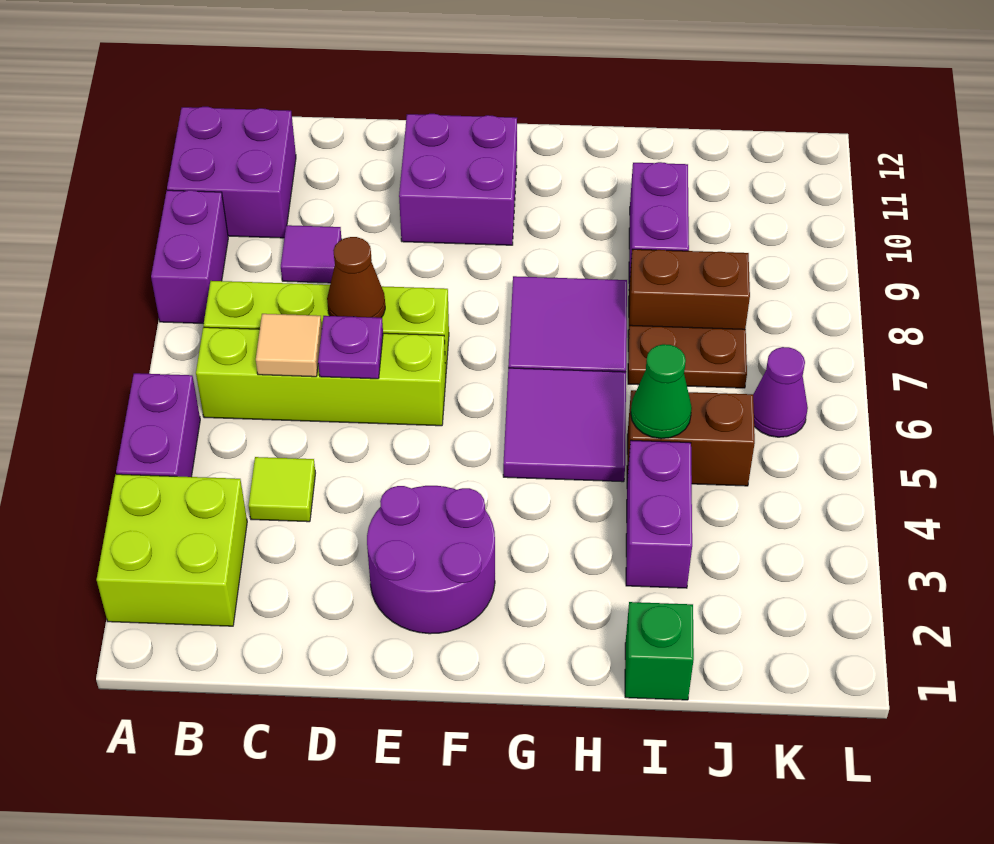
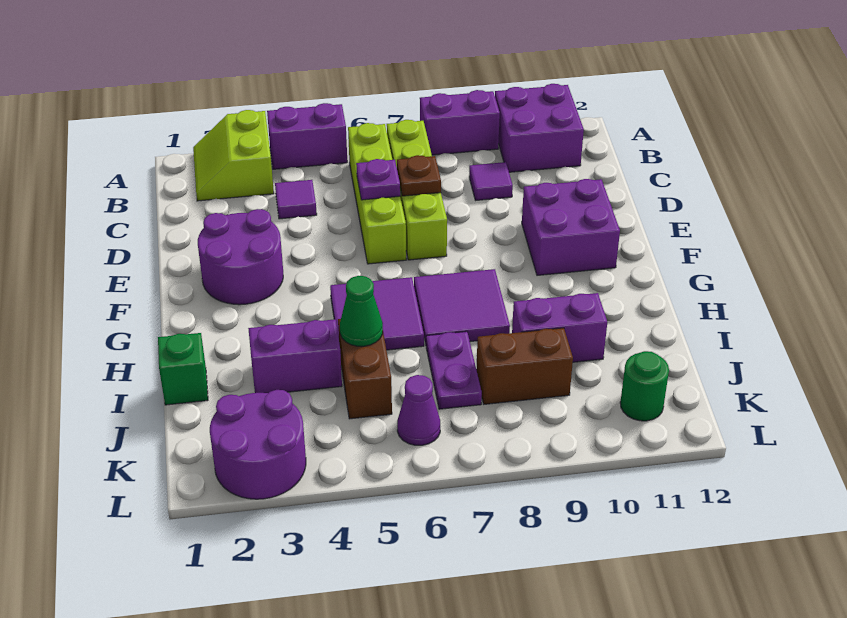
lime 2x2 brick [96,474,247,626] -> lime 2x2 slope [193,110,274,201]
lime 1x1 tile [249,457,315,522] -> purple 1x1 tile [275,180,317,219]
tan 1x1 tile [256,314,322,377] -> none
brown 1x1 cone [327,237,385,318] -> brown 1x1 plate [397,155,441,196]
brown 1x2 plate [628,325,747,388] -> purple 1x2 plate [426,331,482,409]
brown 1x2 brick [628,249,750,336] -> brown 1x2 brick turned to [476,328,573,404]
none -> purple 2x2 round brick [210,390,306,499]
none -> green 1x1 round brick [620,351,669,421]

